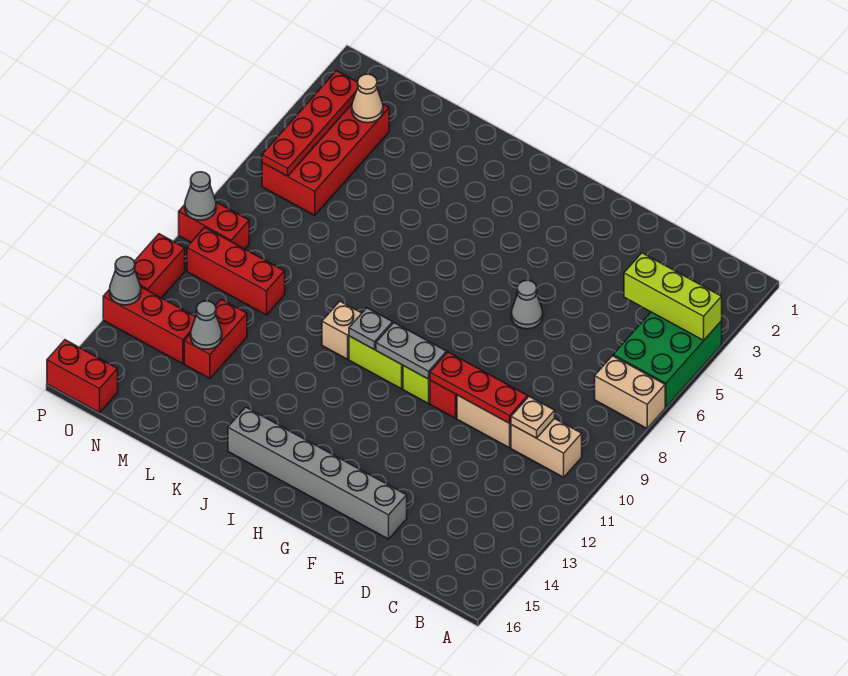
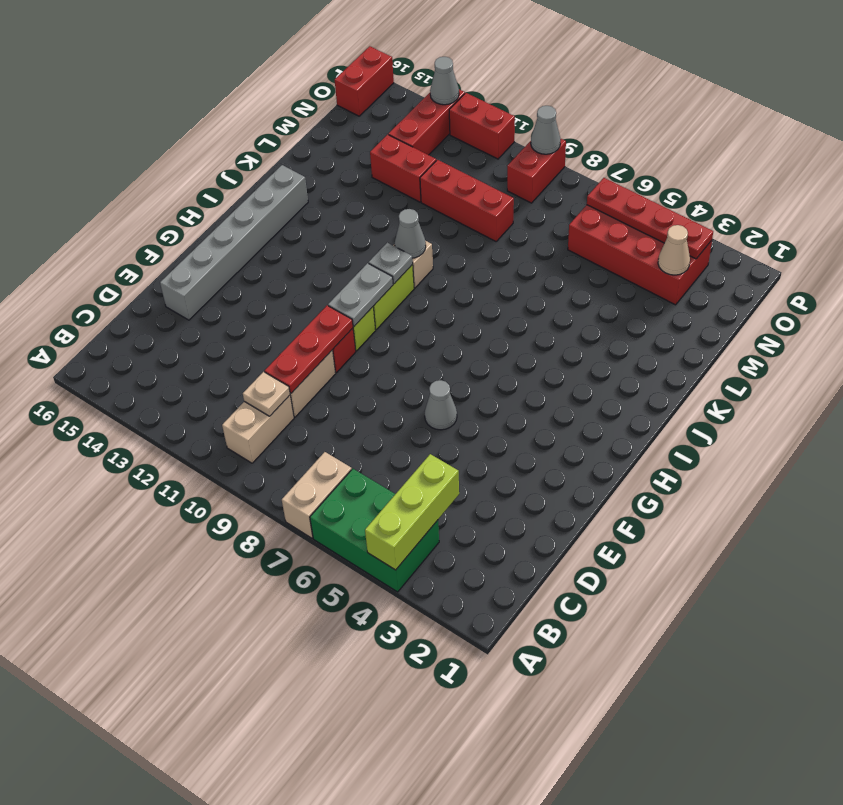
red 1x3 brick [187,228,285,315] -> red 1x3 brick turned to [420,160,514,241]
grey 1x1 cone [191,301,222,349] -> grey 1x1 cone moved to [395,209,426,258]

